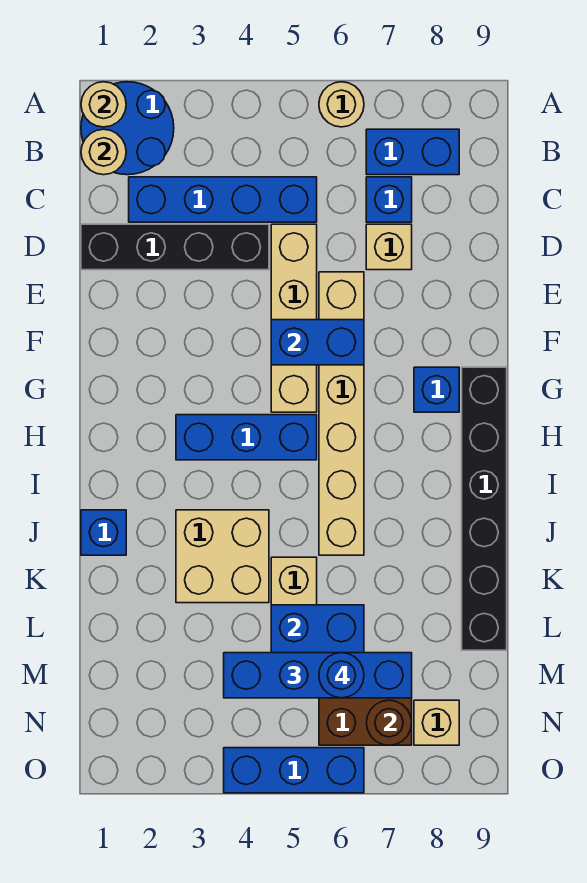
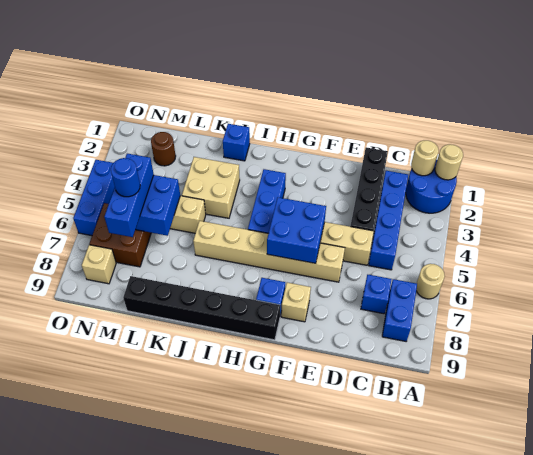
tan 1x1 brick [366,224,412,270] -> tan 1x1 brick moved to [281,282,311,322]
blue 1x2 brick [271,320,364,365] -> blue 2x2 brick [267,197,326,263]
blue 1x4 brick [224,653,412,698] -> blue 1x3 brick [104,154,154,237]
brown 1x1 round brick [366,700,412,745] -> brown 1x1 round brick moved to [151,132,176,166]

